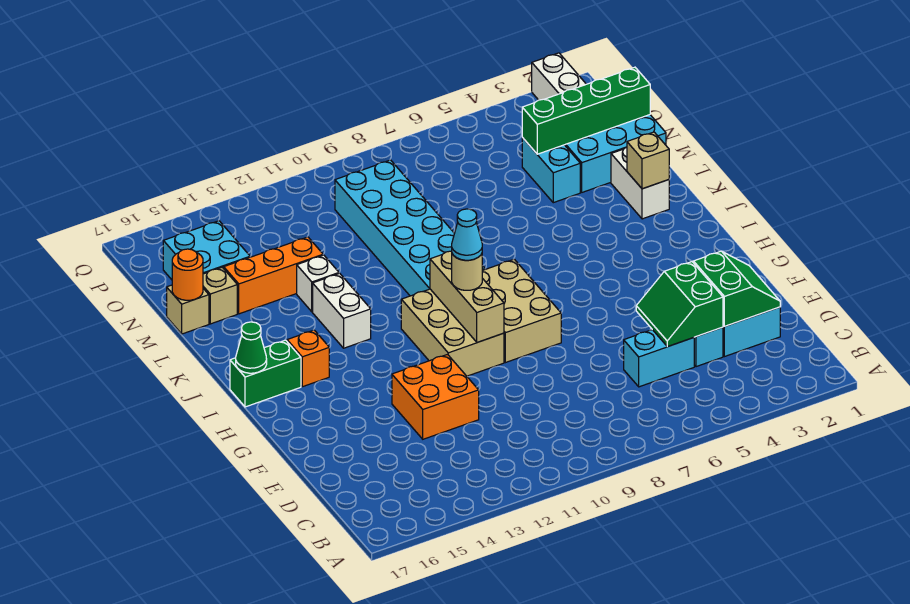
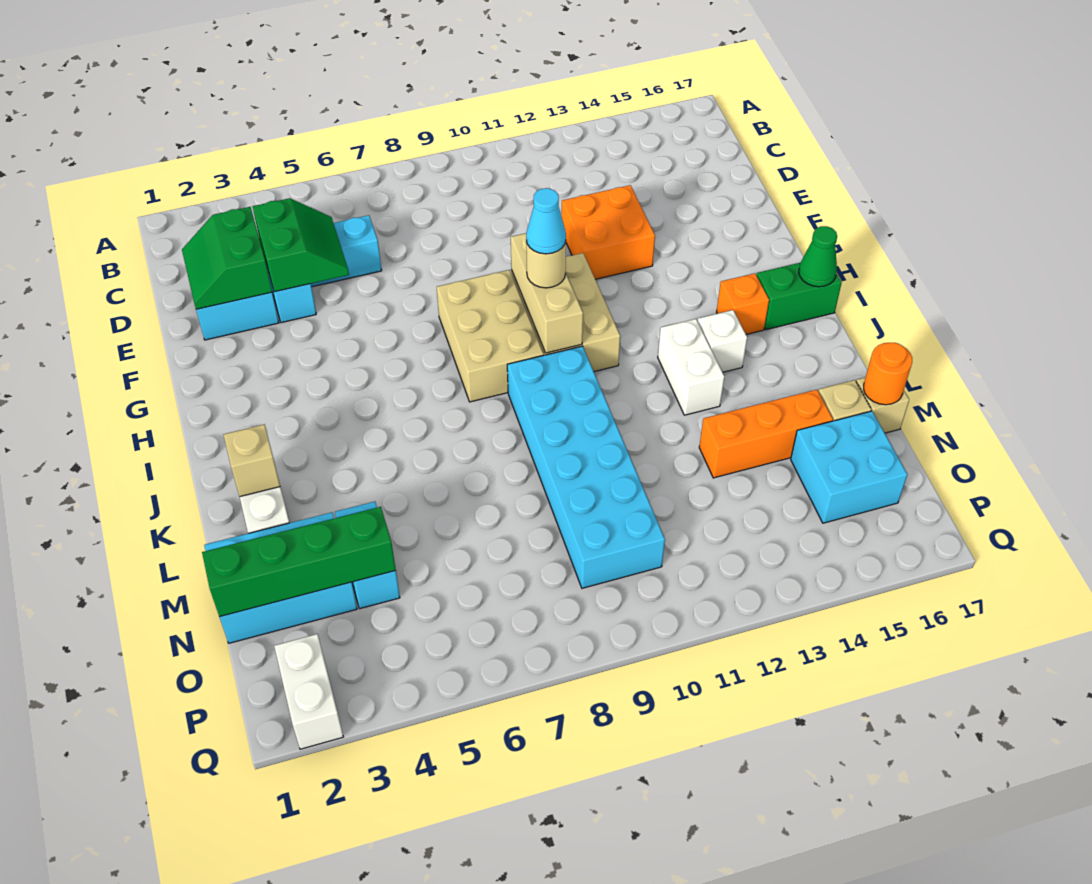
white 1x1 brick [297,255,339,312] -> white 1x1 brick moved to [698,310,747,372]

